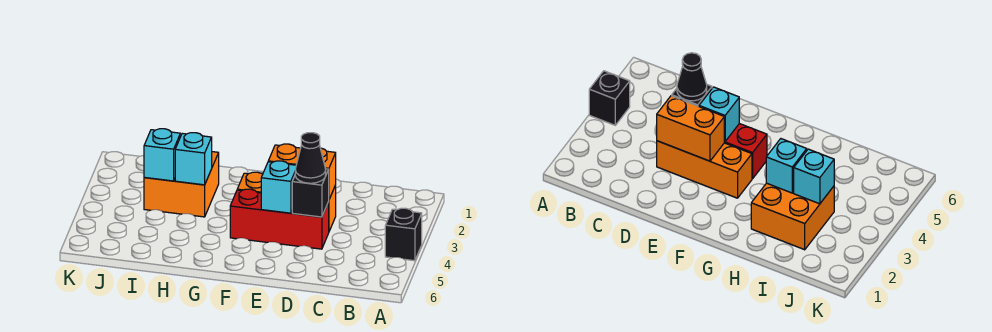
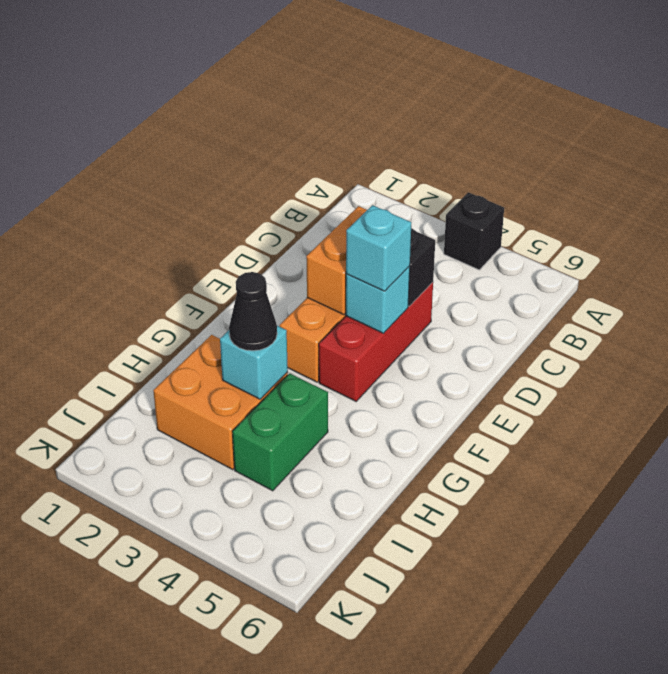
black 1x1 cone [295,133,326,183] -> black 1x1 cone moved to [229,272,277,351]
none -> green 1x2 brick [232,373,328,491]
cyan 1x1 brick [144,129,180,181] -> cyan 1x1 brick moved to [346,205,411,291]

